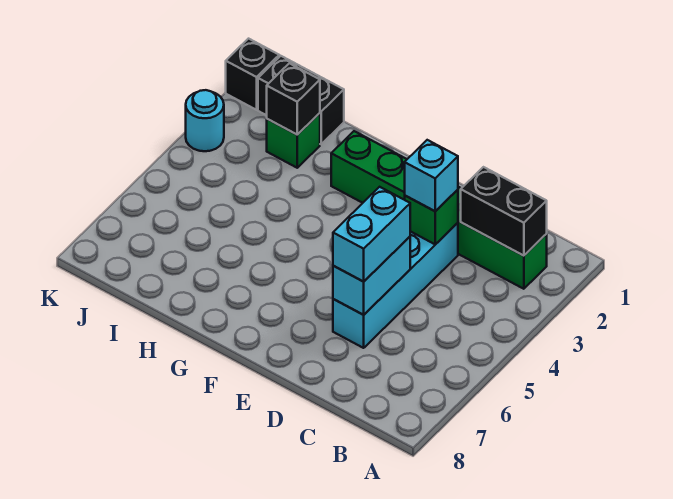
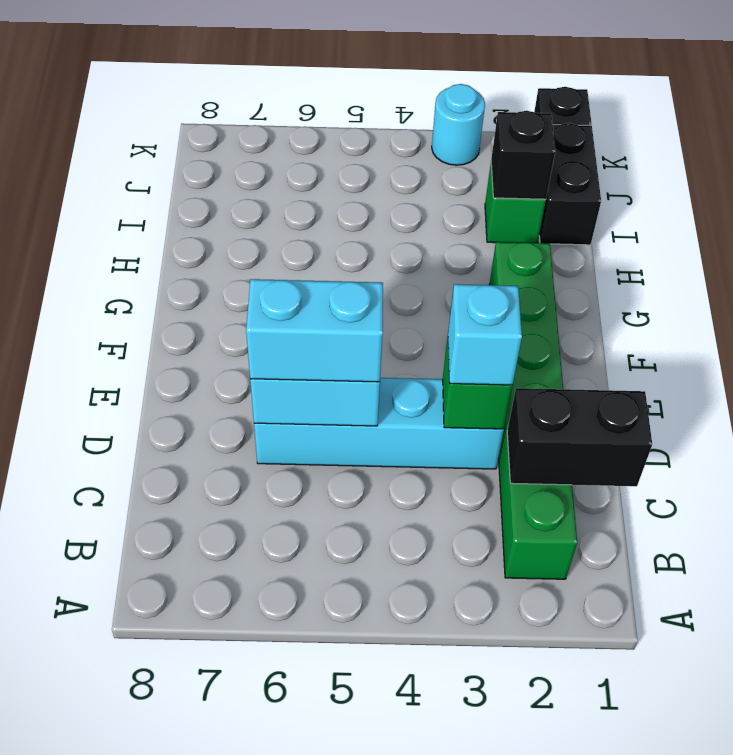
black 1x2 brick [461,167,547,256] -> black 1x2 brick turned to [507,388,652,486]

